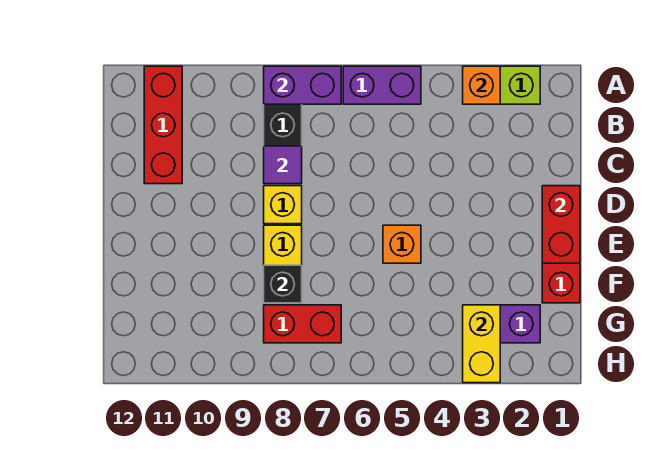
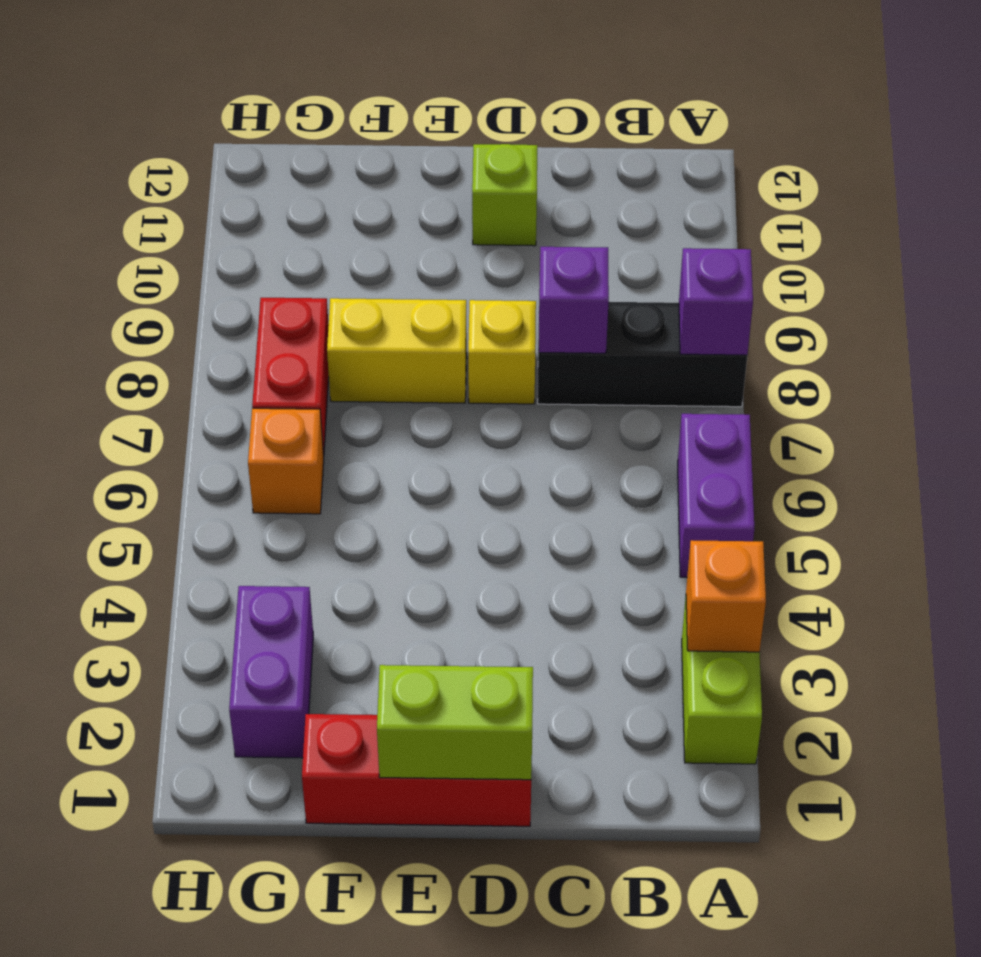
purple 1x2 brick [264,66,341,104] -> purple 1x1 brick [679,248,753,355]
red 1x3 brick [144,66,182,184] -> none
purple 1x1 tile [264,146,302,184] -> purple 1x1 brick [539,247,609,353]
red 1x2 brick [542,186,580,263] -> lime 1x2 brick [377,665,533,780]
none -> lime 1x1 brick [472,144,537,246]
orange 1x1 brick [383,225,421,263] -> orange 1x1 brick moved to [248,408,324,514]
black 1x1 brick [264,265,302,303] -> none
yellow 1x2 brick [463,305,500,383] -> none

